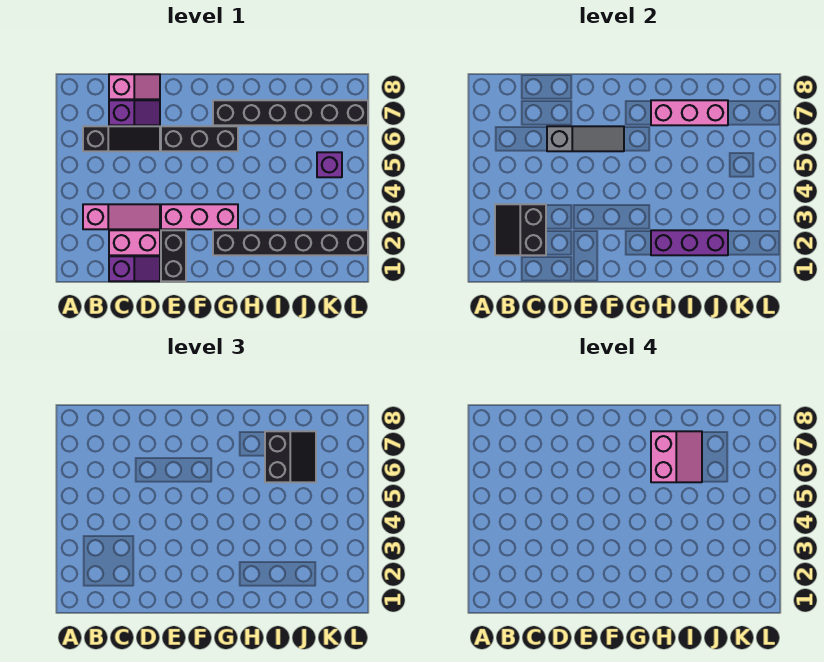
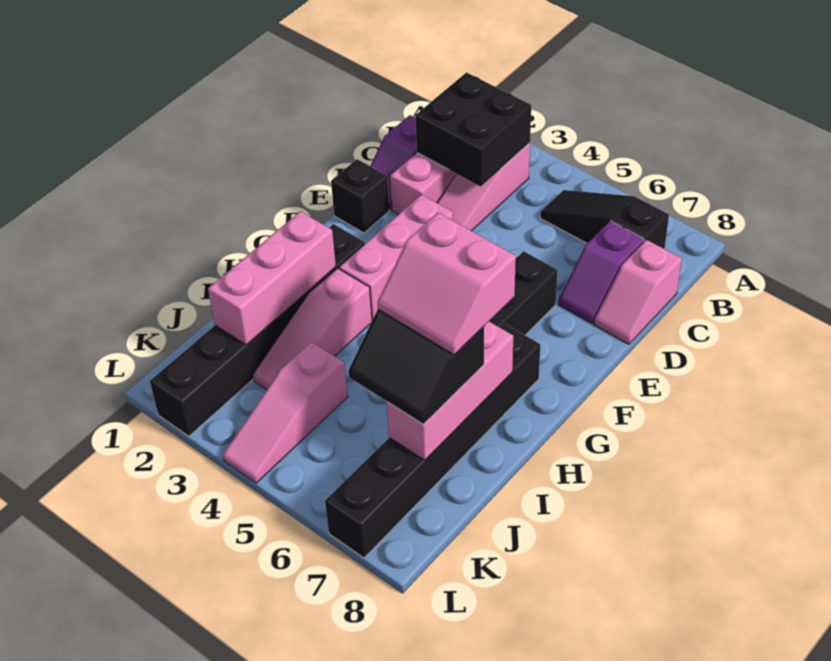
black 2x2 slope [495,204,546,255] -> black 2x2 brick [415,72,531,187]
black 1x3 slope [83,126,160,151] -> black 1x3 slope turned to [540,190,669,249]
grey 1x3 slope [547,126,624,151] -> none
black 1x2 brick [161,230,186,281] -> black 1x1 brick [331,159,389,233]
purple 1x3 brick [651,230,728,255] -> pink 1x3 brick [208,211,336,345]
none -> pink 1x3 slope [253,268,372,389]
none -> pink 1x3 slope [223,342,348,483]
purple 1x1 brick [317,152,342,177] -> none

